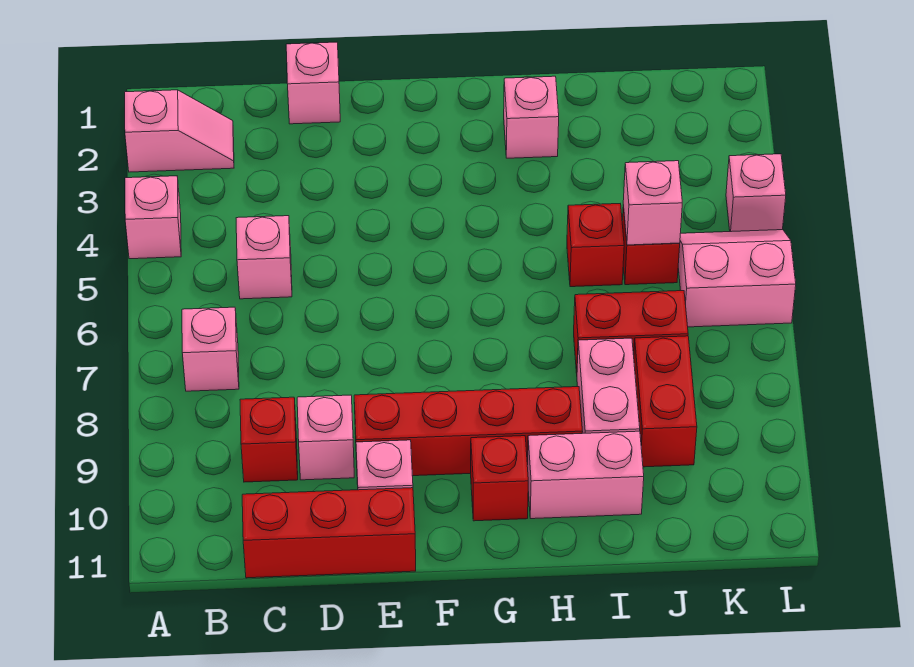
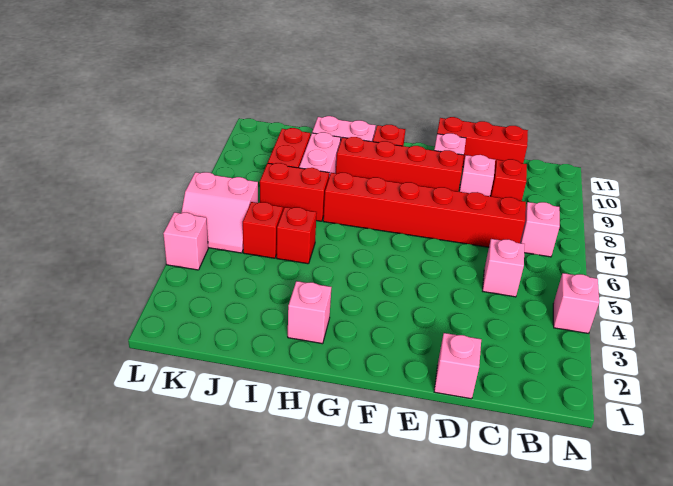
pink 1x2 slope [125,90,234,172] -> none
none -> red 1x6 brick [323,173,526,247]
pink 1x1 brick [623,161,682,245] -> none

